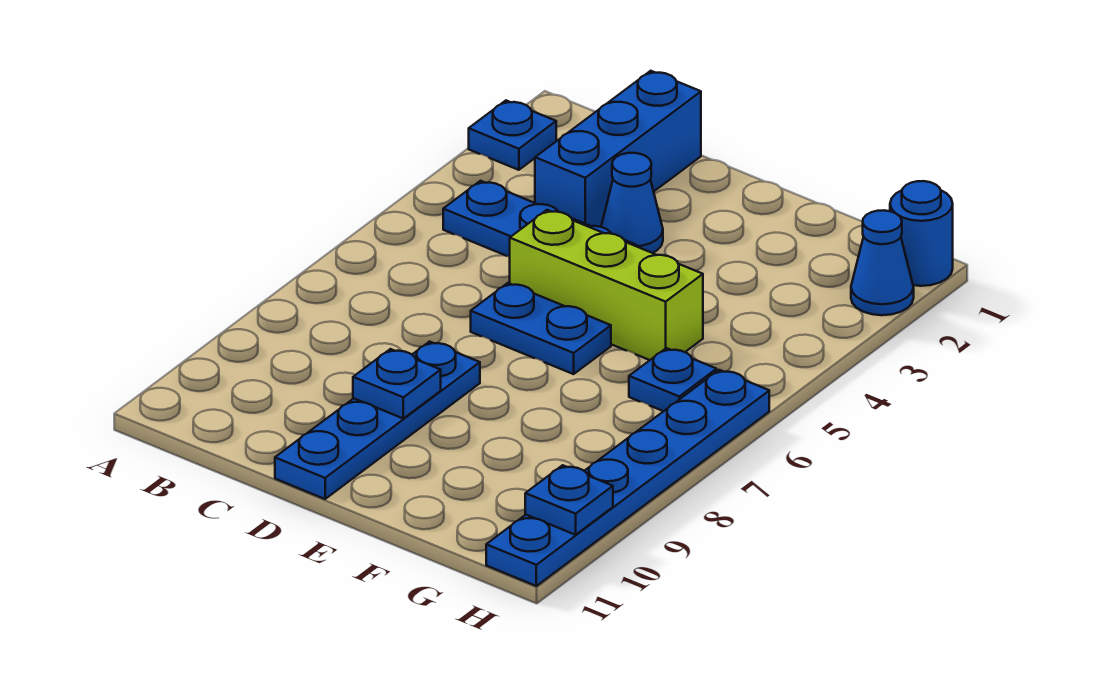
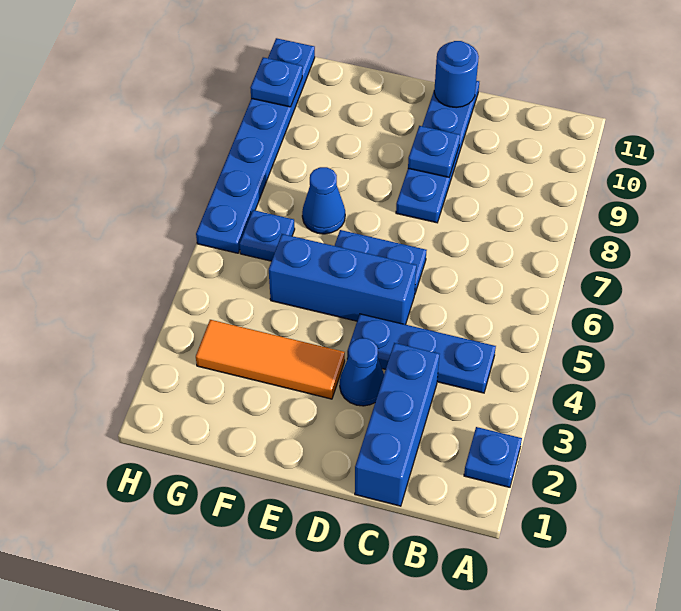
lime 1x3 brick [510,210,703,360] -> blue 1x3 brick [269,234,416,325]
none -> orange 1x3 tile [196,320,345,399]
blue 1x1 round brick [890,181,953,286] -> blue 1x1 round brick moved to [434,41,479,108]
blue 1x1 cone [851,210,914,315] -> blue 1x1 cone moved to [302,167,345,234]

